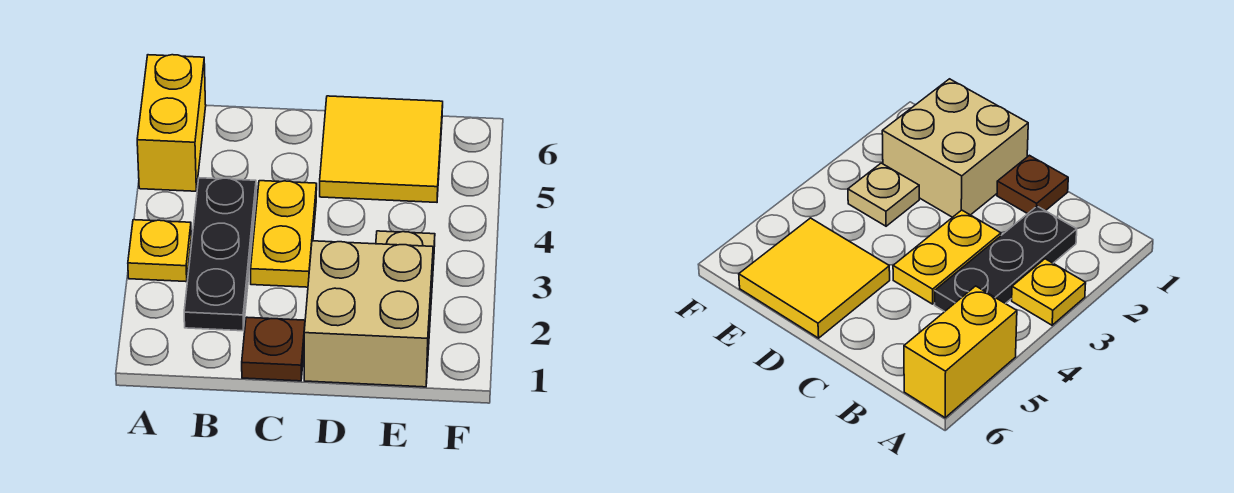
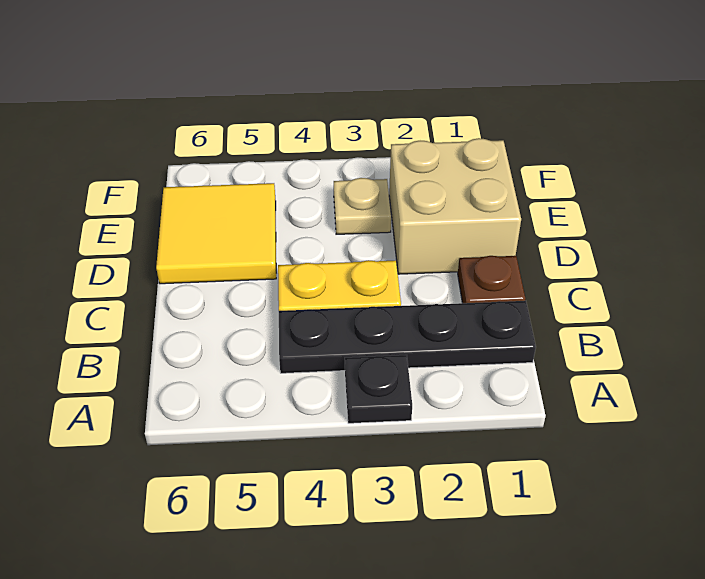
yellow 1x1 plate [128,220,191,282] -> black 1x1 plate [345,355,412,423]
yellow 1x2 brick [137,55,206,191] -> none
black 1x3 plate [184,178,256,331] -> black 1x4 plate [279,301,536,373]

